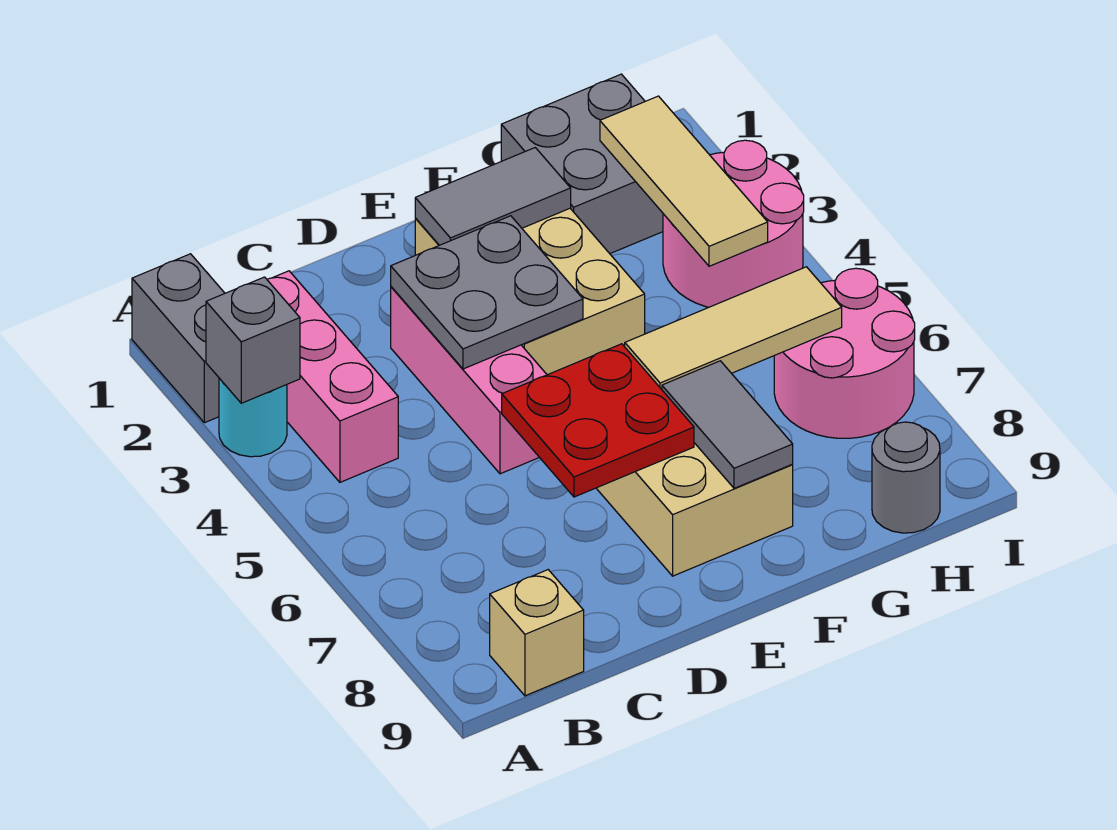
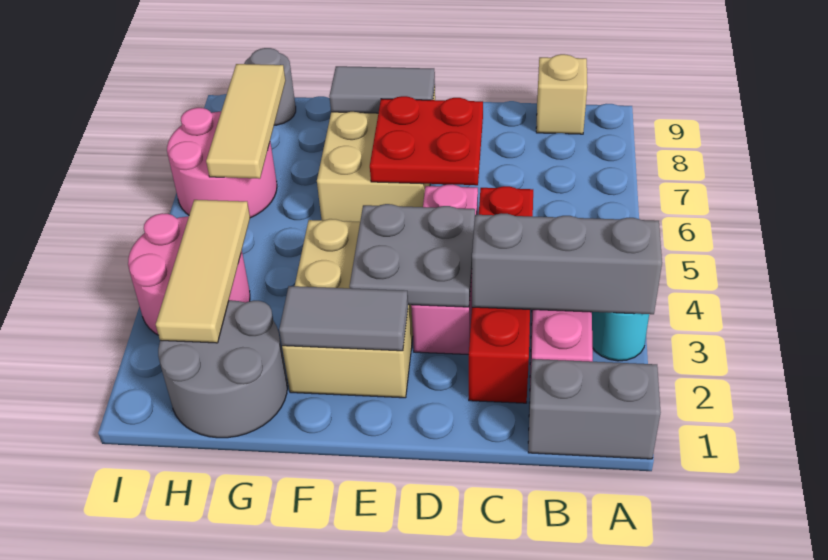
grey 1x2 brick [132,254,225,423] -> grey 1x2 brick turned to [528,359,661,459]
grey 1x1 brick [206,277,300,403] -> grey 1x3 brick [472,213,662,314]
none -> red 1x4 brick [469,186,533,403]
tan 1x3 tile [625,267,842,389] -> tan 1x3 tile turned to [206,64,285,179]
grey 1x2 tile [662,361,793,488] -> grey 1x2 tile turned to [329,66,435,113]
grey 2x2 brick [501,74,663,254] -> grey 2x2 round brick [158,300,288,438]

